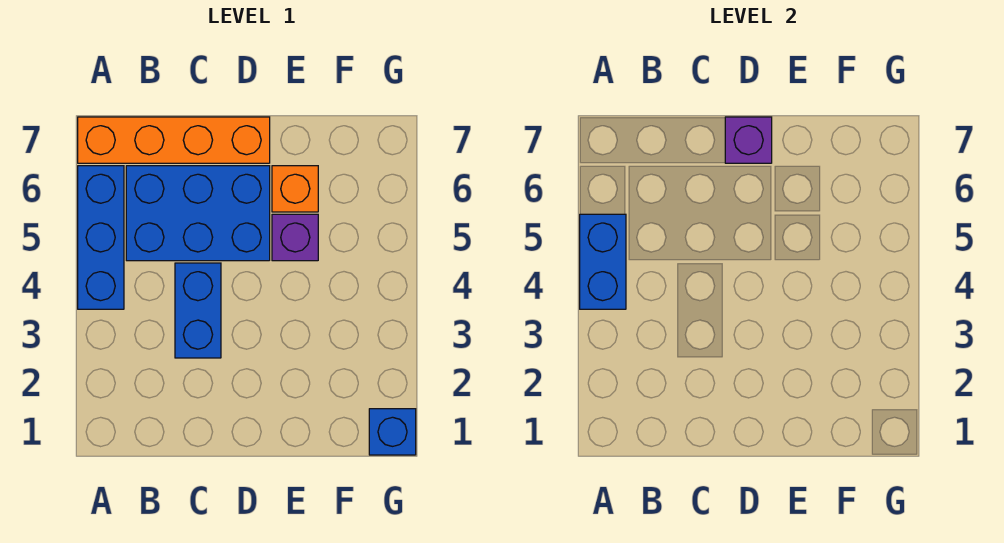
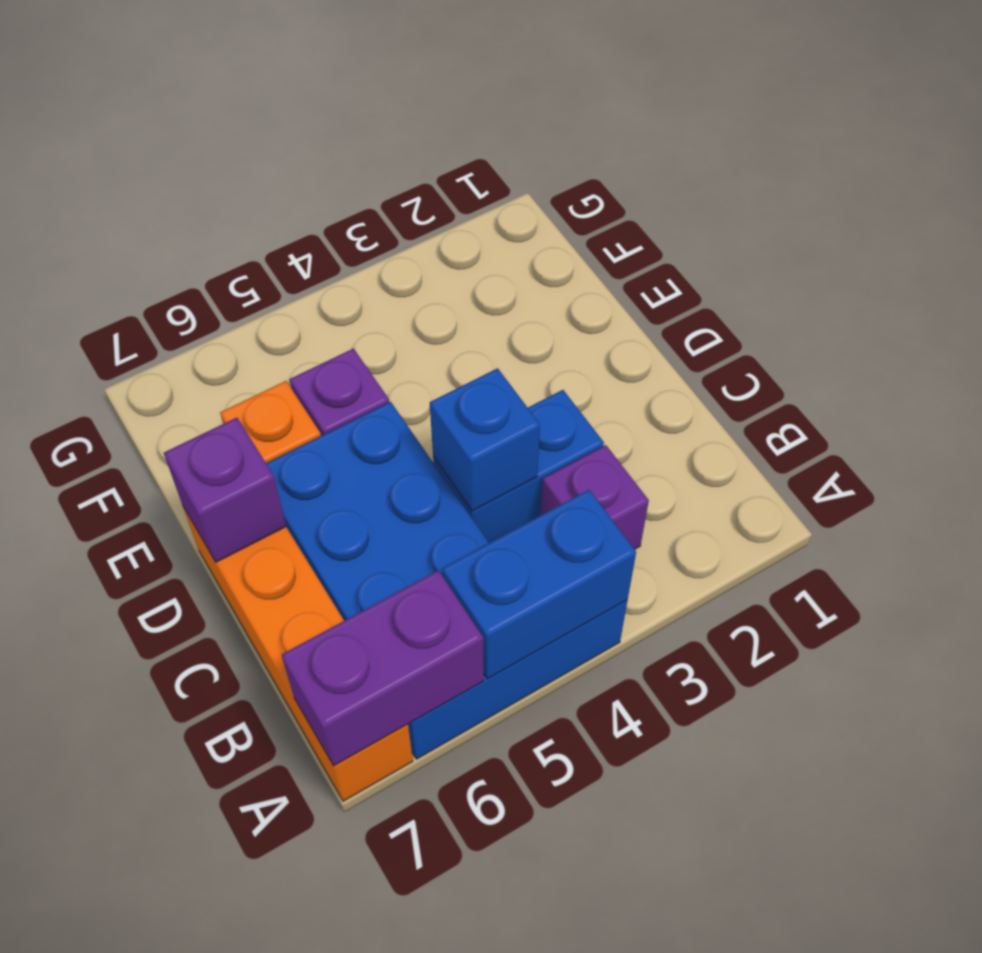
none -> purple 1x2 brick [282,570,484,766]
none -> purple 1x1 brick [541,445,649,549]
blue 1x1 brick [369,409,416,455] -> blue 1x1 brick moved to [430,368,540,511]

